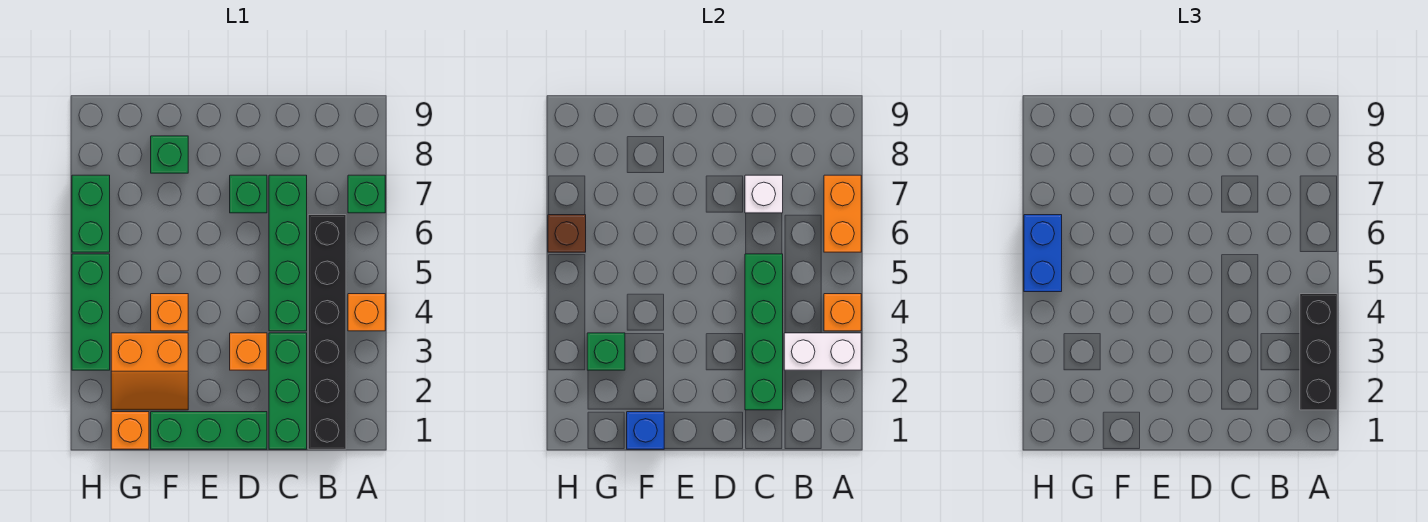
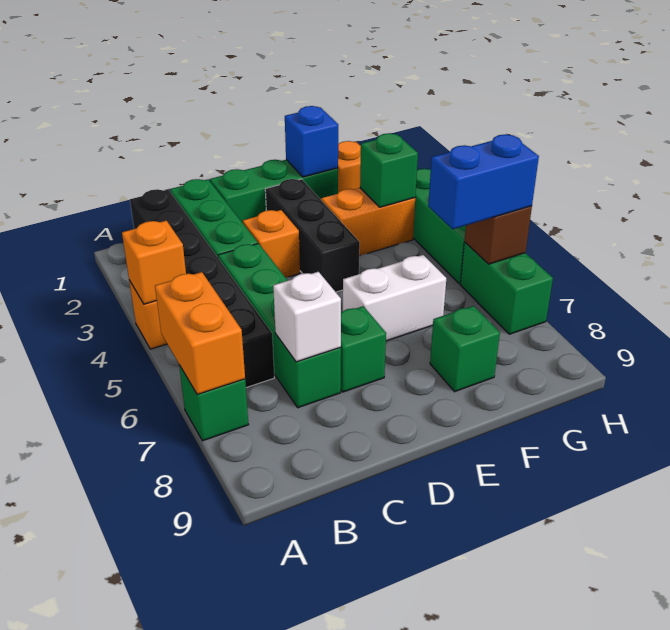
black 1x3 brick [1300,294,1337,410] -> black 1x3 brick moved to [265,179,360,292]
white 1x2 brick [784,333,861,370] -> white 1x2 brick moved to [343,255,446,341]
green 1x4 brick [745,254,783,410] -> none
orange 1x1 brick [151,294,188,331] -> none
blue 1x2 brick [1024,215,1062,292] -> blue 1x2 brick turned to [428,134,539,229]

